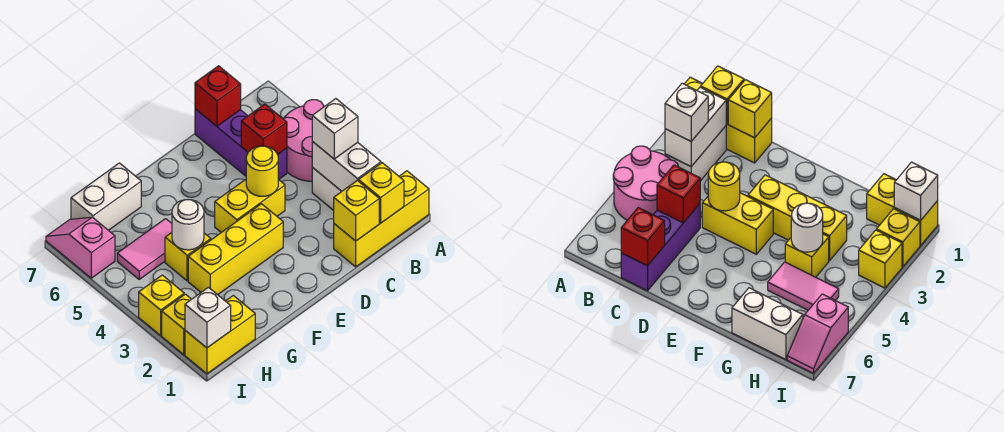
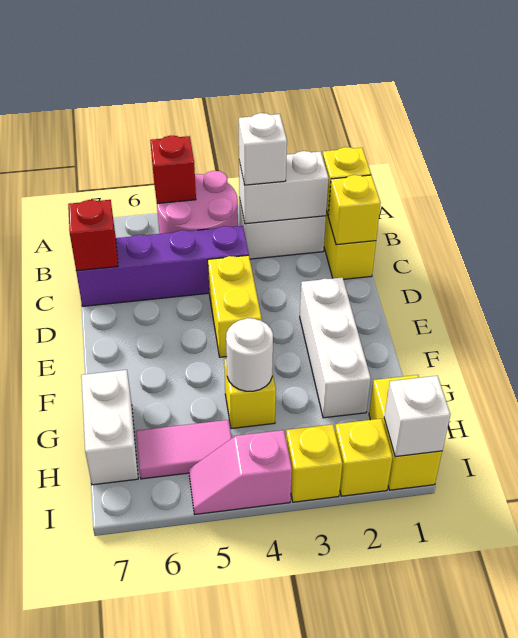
purple 1x3 brick [195,109,287,179] -> purple 1x4 brick [76,226,249,306]
red 1x1 brick [241,104,287,154] -> red 1x1 brick moved to [150,136,196,203]
yellow 1x1 round brick [246,146,278,196] -> none
none -> white 1x3 brick [300,277,371,418]
yellow 1x3 brick [188,204,283,295] -> none
pink 1x2 tile [117,219,172,279] -> pink 1x2 tile turned to [136,420,232,479]
pink 1x2 slope [46,217,115,278] -> pink 1x2 slope moved to [189,430,292,514]

